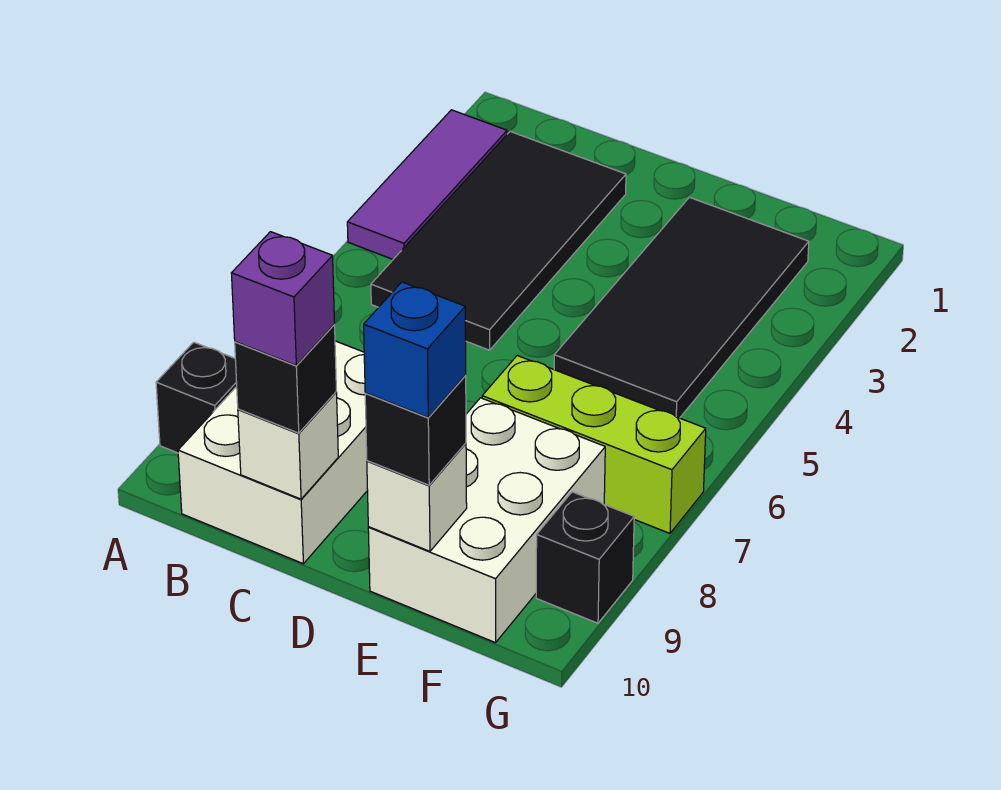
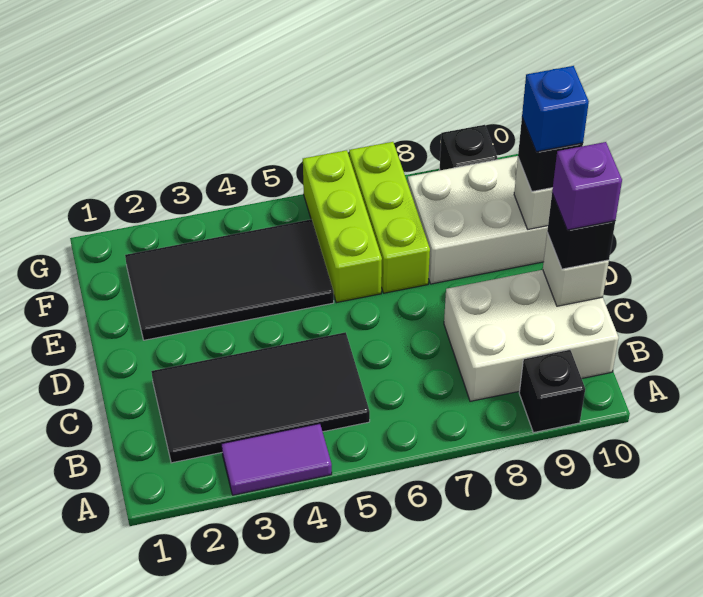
purple 1x3 tile [347,110,507,259] -> purple 1x2 tile [221,424,332,495]
none -> lime 1x3 brick [303,150,382,303]

